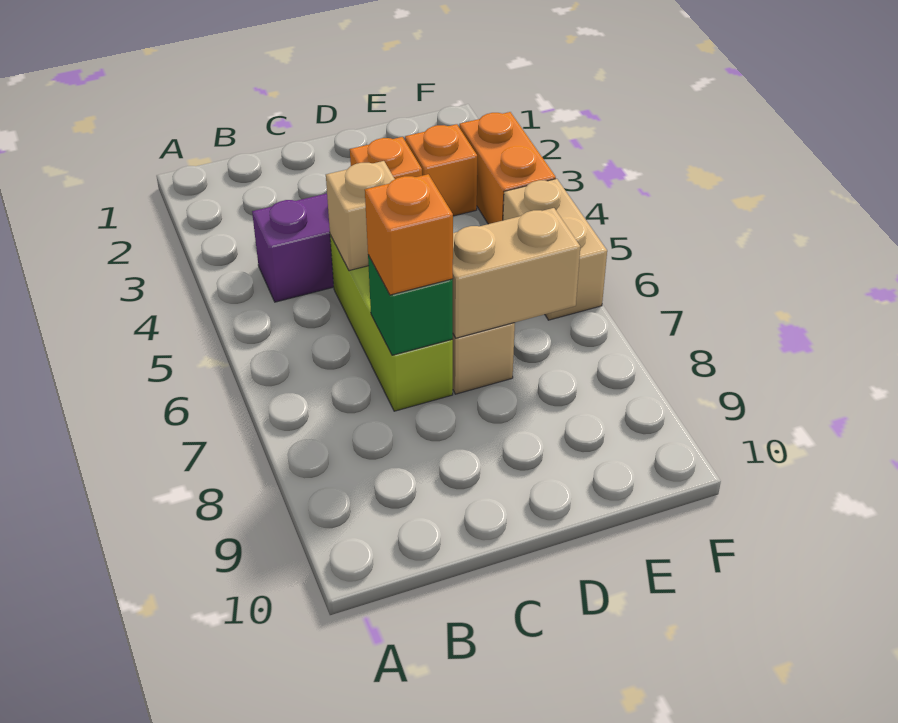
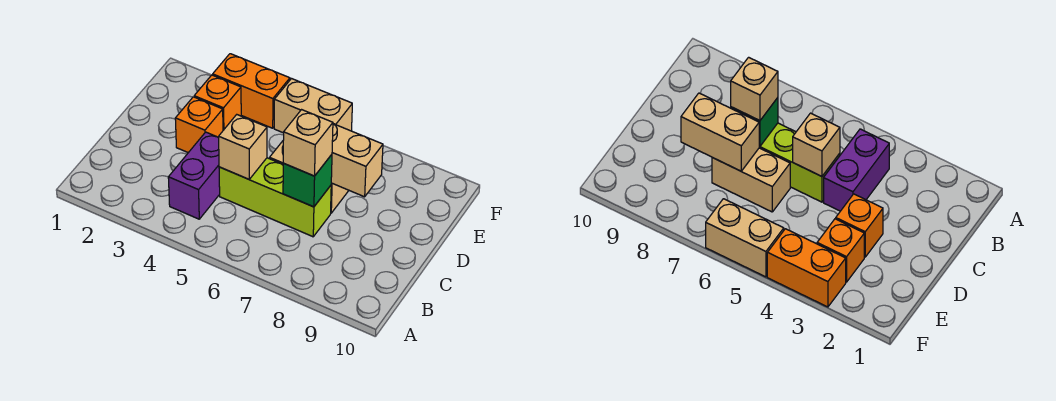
orange 1x1 brick [365,174,453,295] -> tan 1x1 brick [283,110,333,176]
tan 1x2 brick [453,208,580,338] -> tan 1x2 brick turned to [331,124,383,197]

